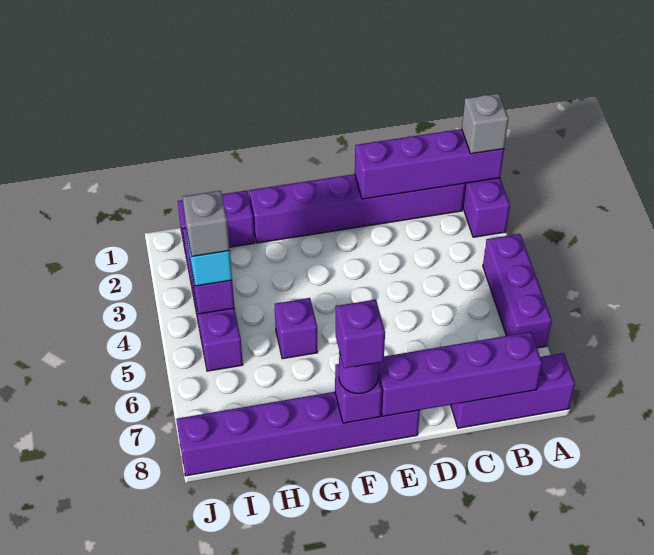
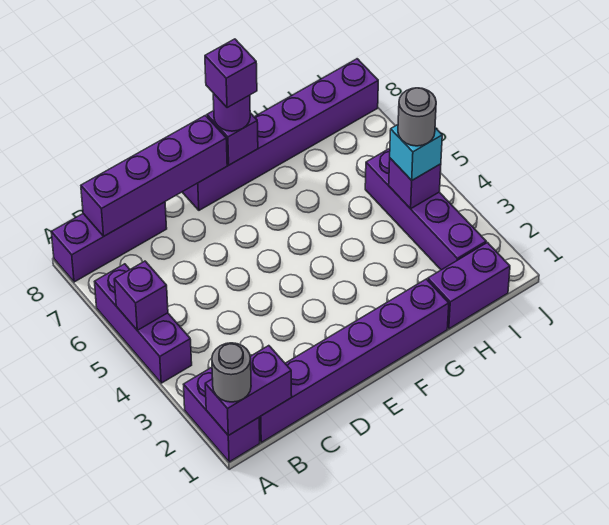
purple 1x4 brick [355,129,504,199] -> purple 1x2 brick [205,346,292,436]
grey 1x1 brick [462,93,508,154] -> grey 1x1 round brick [212,343,251,402]
purple 1x1 brick [275,298,318,359] -> purple 1x1 brick moved to [114,261,168,330]
grey 1x1 brick [183,191,230,256] -> grey 1x1 round brick [398,88,436,146]

